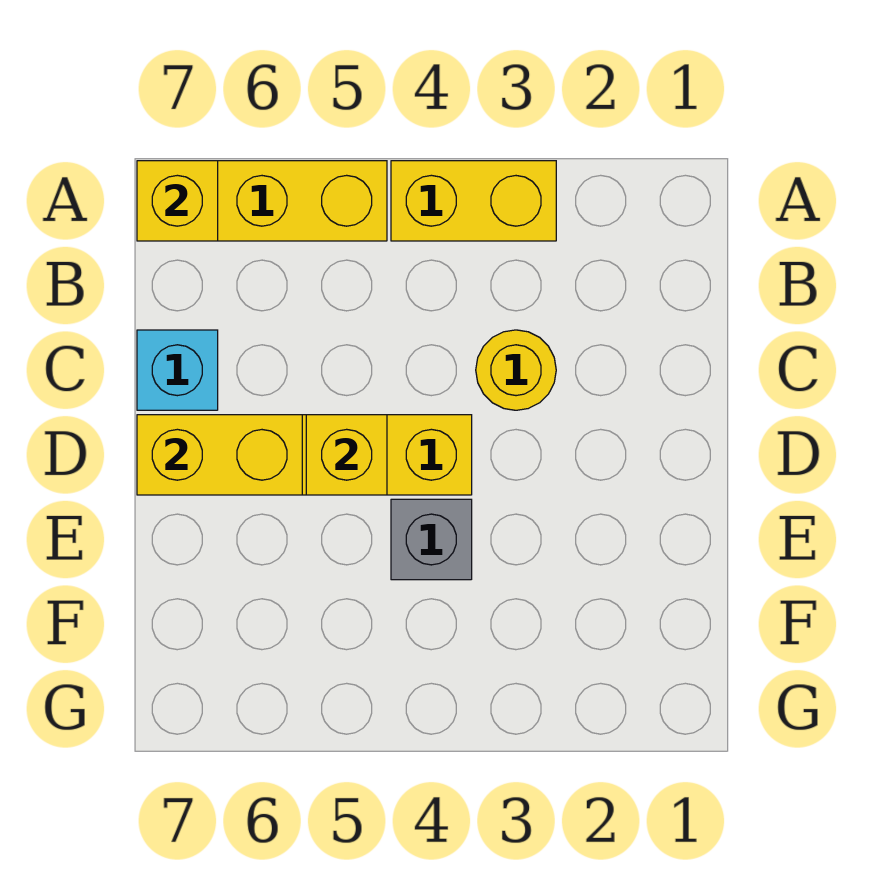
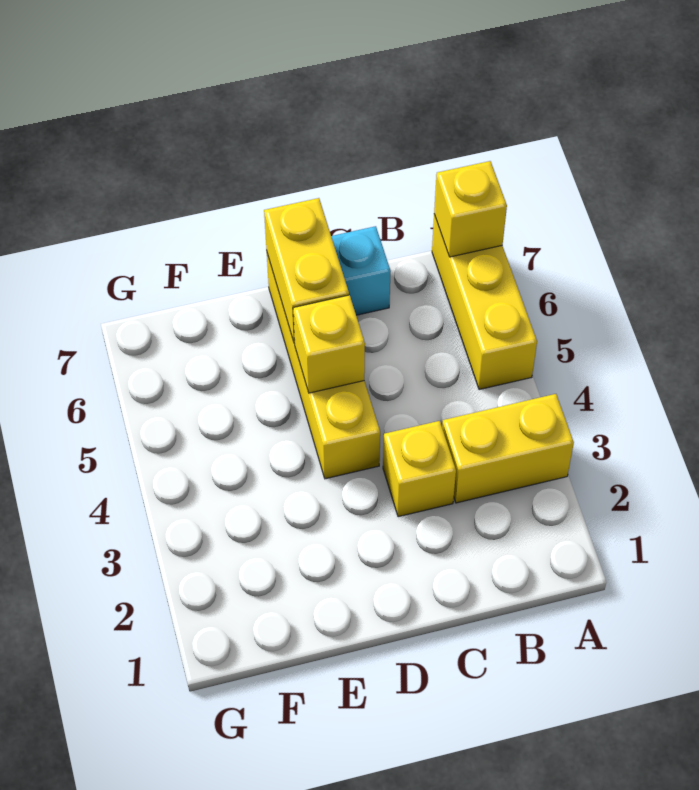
yellow 1x2 brick [391,161,556,241] -> yellow 1x2 brick turned to [442,394,574,503]
yellow 1x1 round brick [476,330,556,410] -> yellow 1x1 brick [383,421,456,517]
grey 1x1 brick [391,499,472,580] -> none

